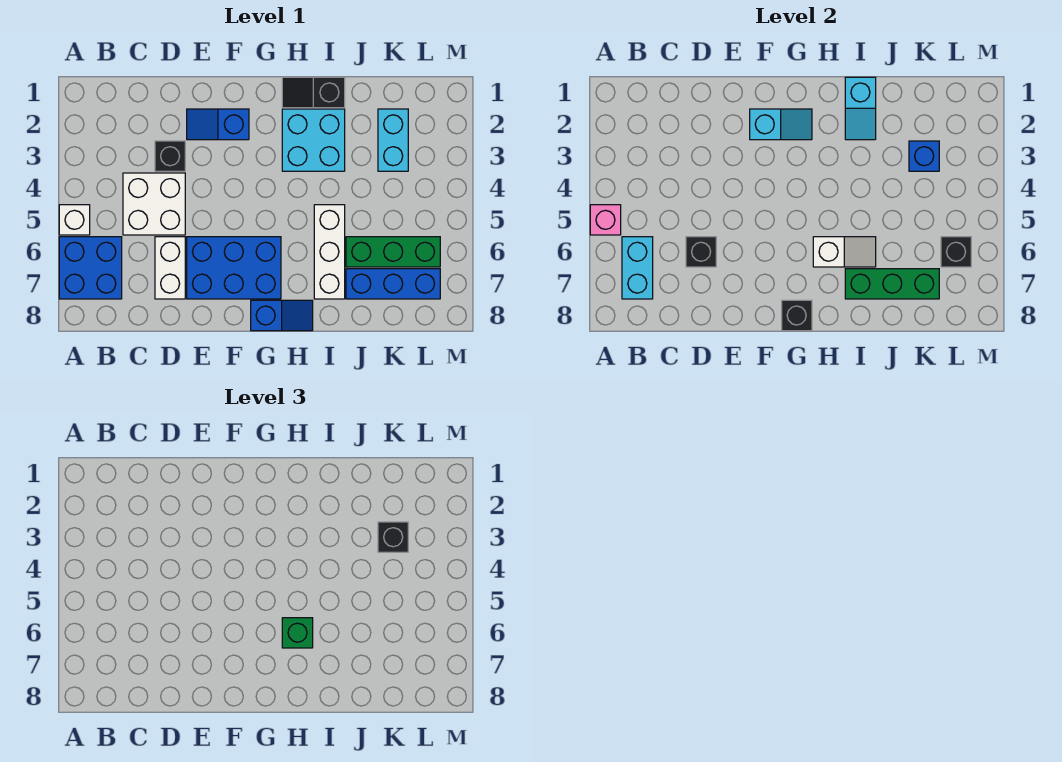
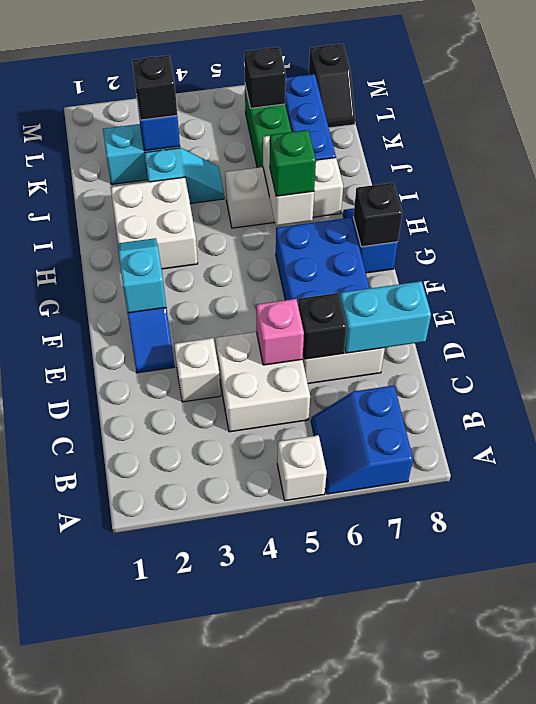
pink 1x1 brick [590,205,621,235] -> pink 1x1 brick moved to [256,299,304,365]
blue 2x2 brick [59,237,122,299] -> blue 2x2 slope [311,385,413,494]
cyan 1x2 brick [622,237,653,299] -> cyan 1x2 brick moved to [340,281,431,353]
black 1x1 brick [155,141,185,171] -> white 1x1 brick [174,338,221,402]
black 1x2 slope [282,77,345,108] -> black 1x2 slope moved to [309,44,355,128]
cyan 2x2 brick [282,109,345,171] -> white 2x2 brick [111,177,198,269]
white 1x2 slope [813,237,876,267] -> white 1x2 brick [263,136,314,226]
cyan 1x2 slope [845,77,876,140] -> cyan 1x2 slope moved to [145,148,224,204]
green 1x3 brick [845,269,939,299] -> none

